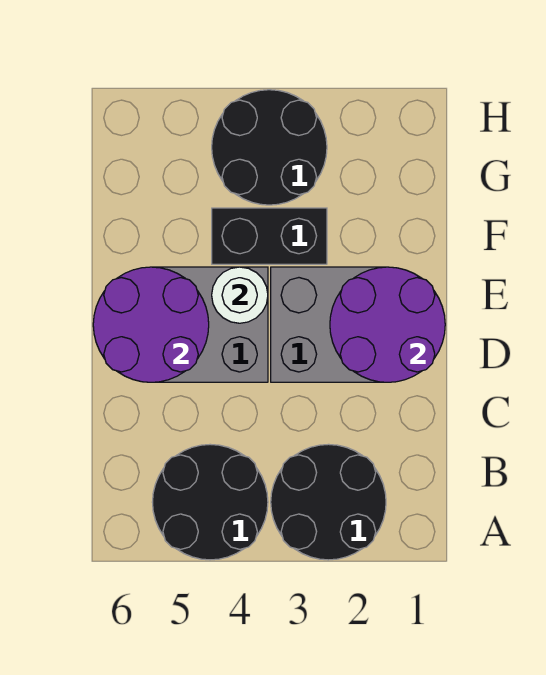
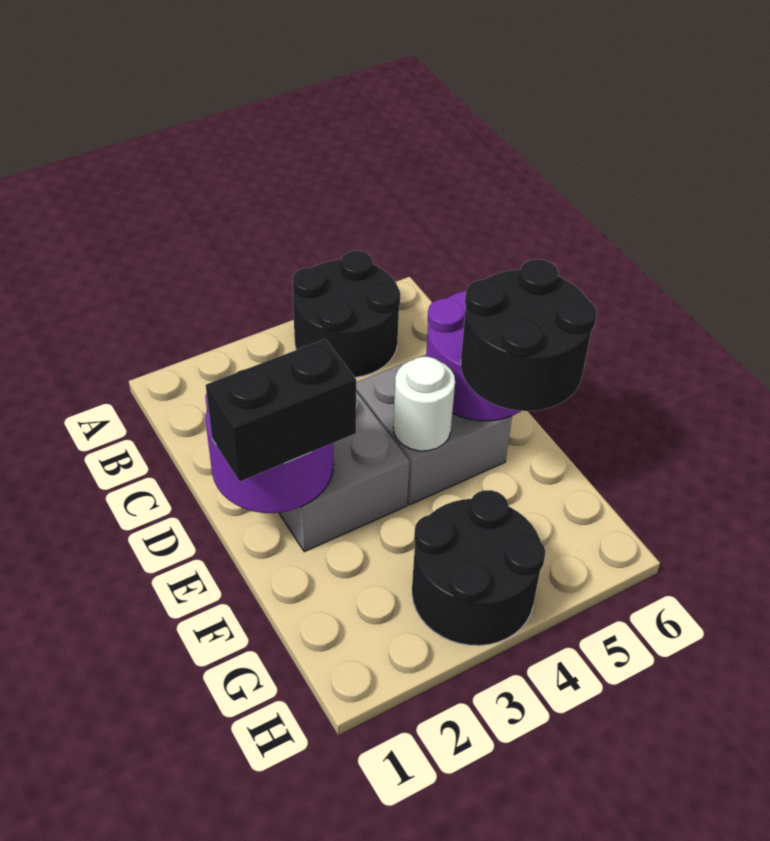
black 2x2 round brick [271,444,386,560] -> black 2x2 round brick moved to [461,259,597,411]
black 1x2 brick [212,208,327,264] -> black 1x2 brick moved to [206,339,356,482]

